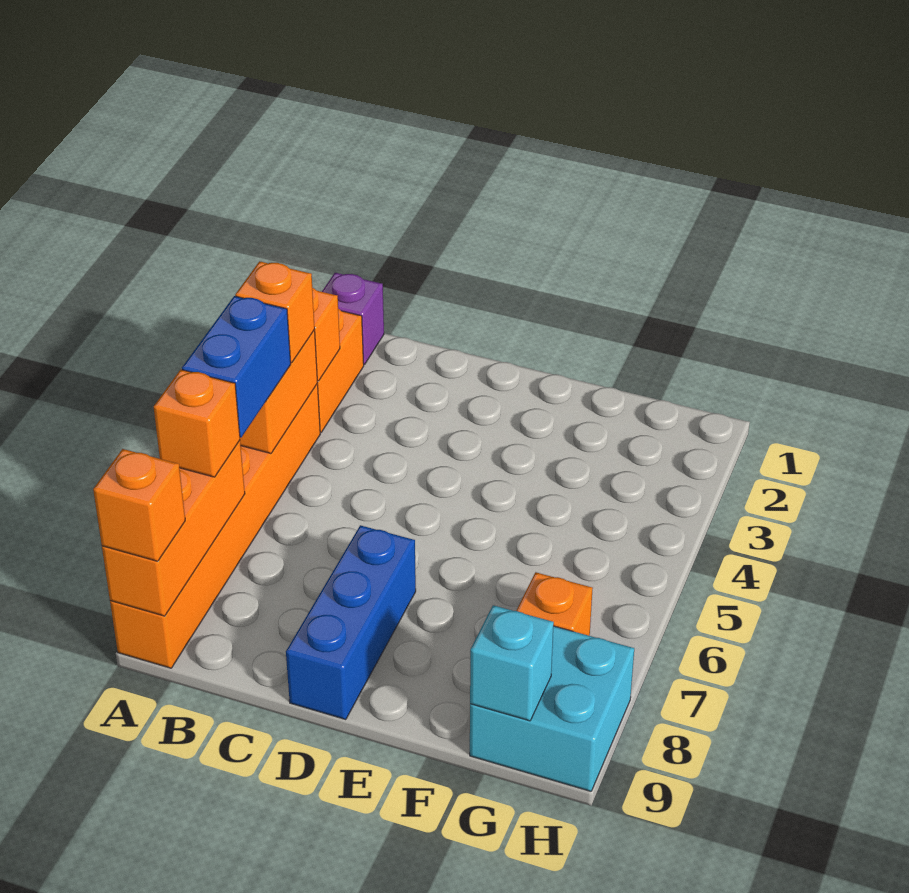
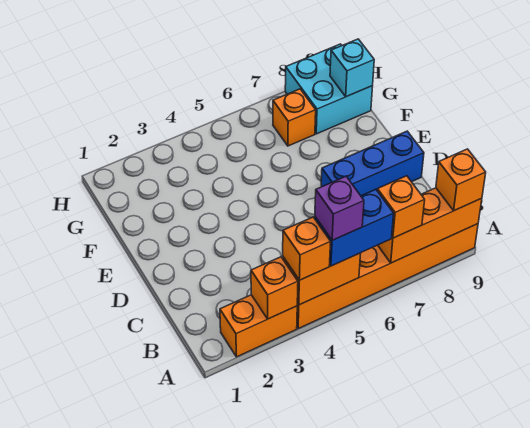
purple 1x1 brick [322,273,384,365] -> purple 1x1 brick moved to [315,176,364,240]

